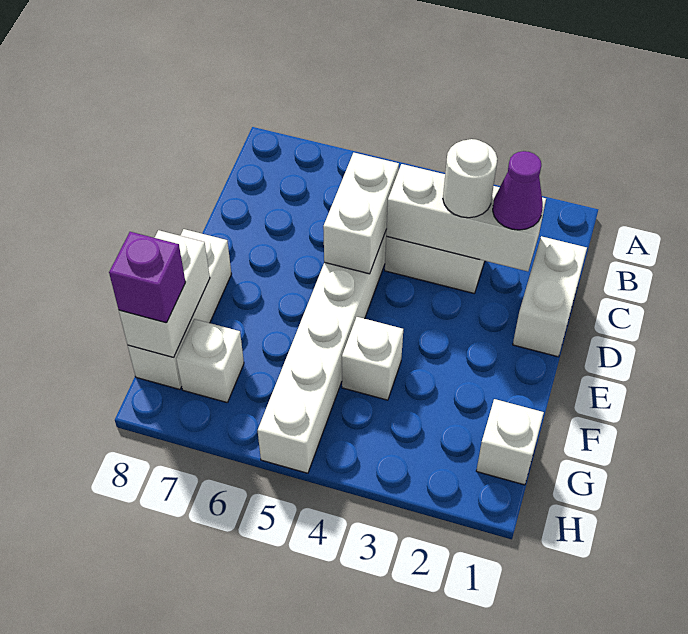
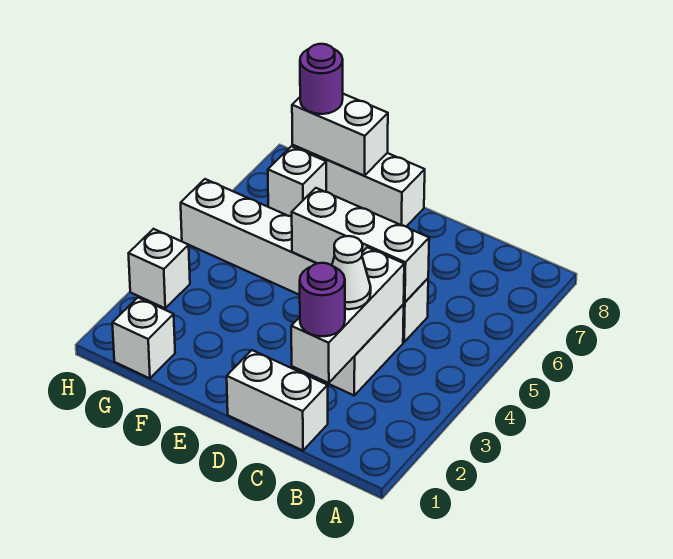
purple 1x1 cone [493,151,543,230] -> purple 1x1 round brick [300,263,345,336]
white 1x1 round brick [443,139,497,218] -> white 1x1 cone [332,236,371,309]
white 1x2 brick [323,152,399,274] -> white 1x3 brick [292,188,429,302]
white 1x1 brick [342,317,403,400] -> white 1x1 brick moved to [128,229,190,308]
purple 1x1 brick [109,232,186,323] -> purple 1x1 round brick [300,44,343,114]

